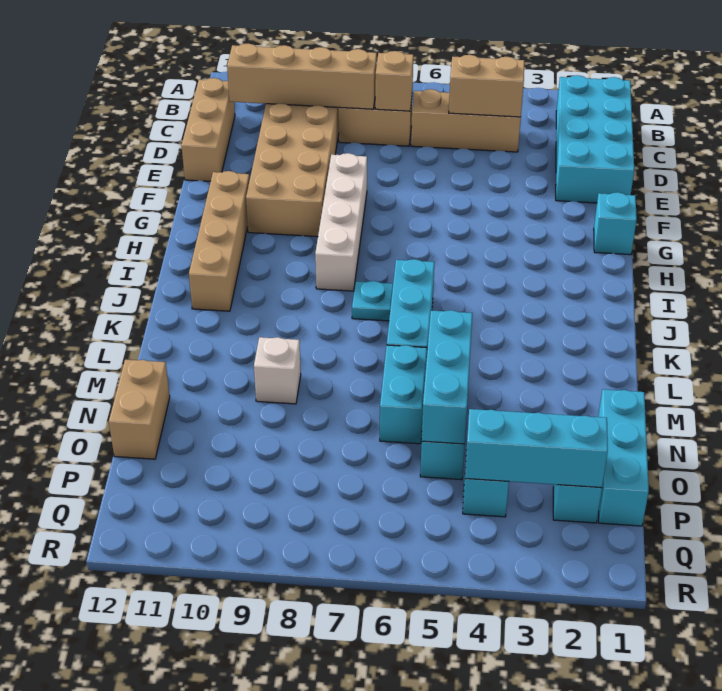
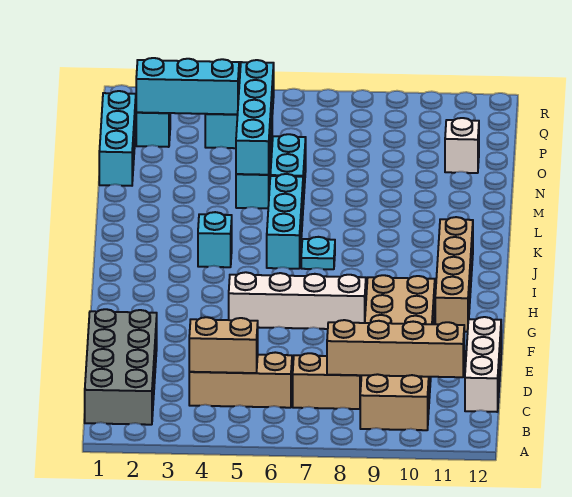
cyan 2x4 brick [556,75,634,203] -> grey 2x4 brick [85,309,157,425]
tan 1x1 brick [375,51,413,111] -> none
tan 1x3 brick [182,78,235,181] -> white 1x3 brick [465,317,501,412]
white 1x4 brick [315,153,367,291] -> white 1x4 brick turned to [229,272,366,329]
cyan 1x1 brick [594,192,637,255] -> cyan 1x1 brick moved to [198,212,232,267]
cyan 1x3 brick [422,310,473,444] -> cyan 1x4 brick [236,60,274,175]
white 1x1 brick [254,337,301,404] -> white 1x1 brick moved to [445,118,479,173]
tan 1x2 brick [109,360,170,459] -> none

